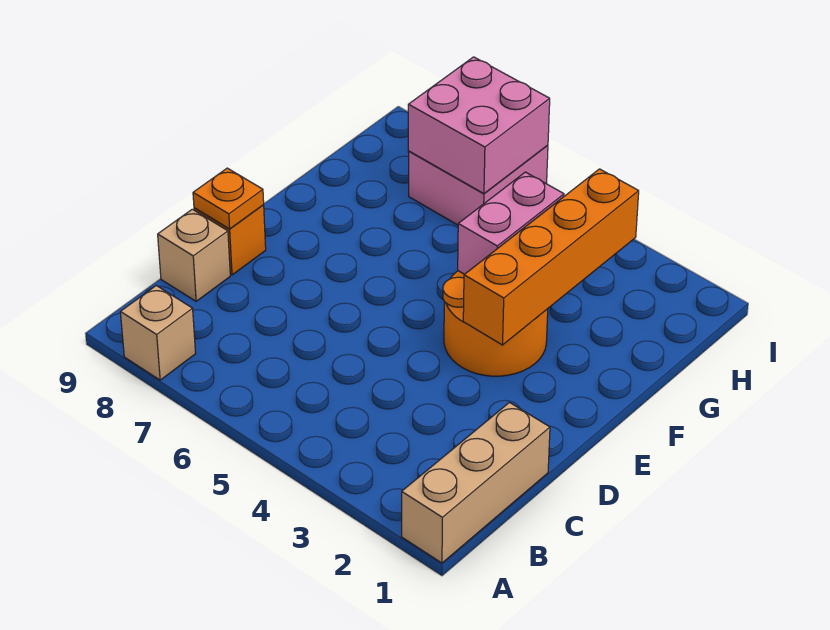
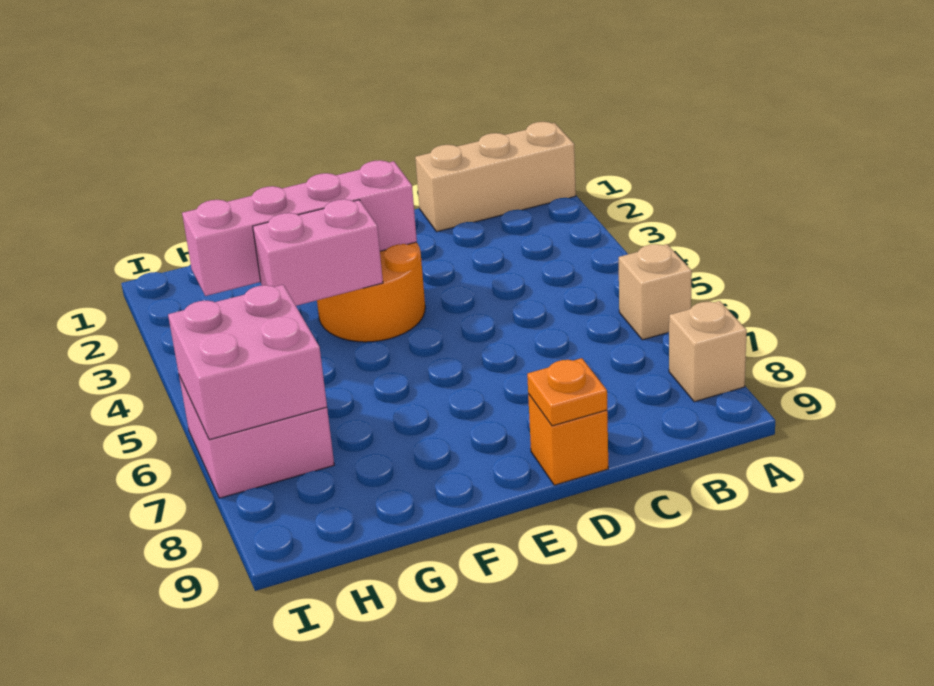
tan 1x1 brick [158,209,230,301] -> tan 1x1 brick moved to [619,244,692,340]
orange 1x4 brick [463,169,639,345] -> pink 1x4 brick [182,160,417,296]

